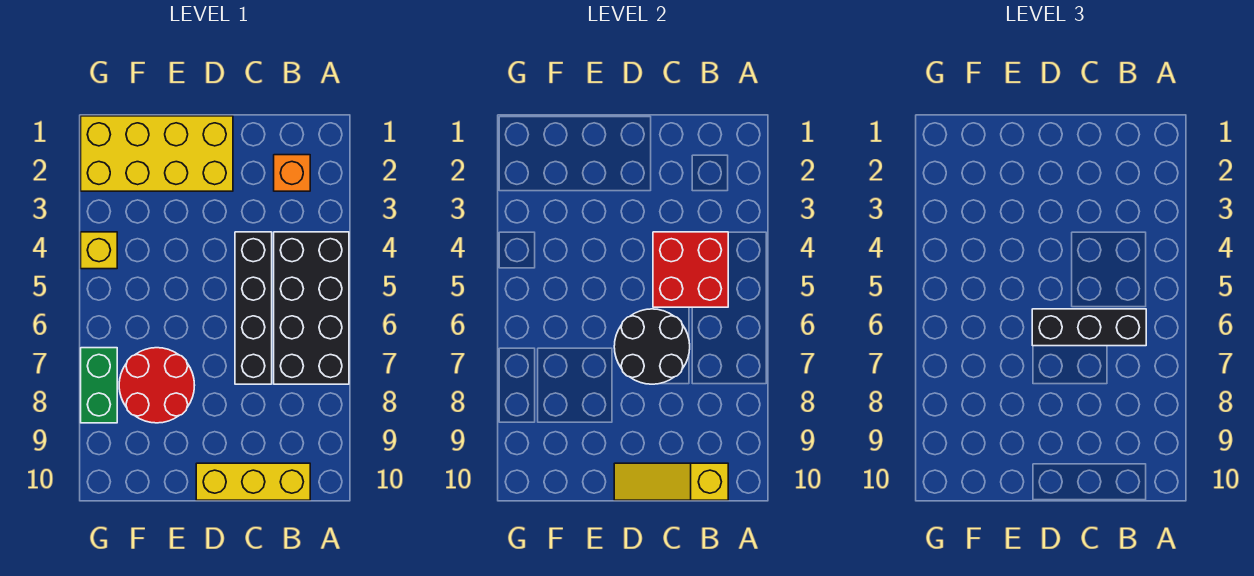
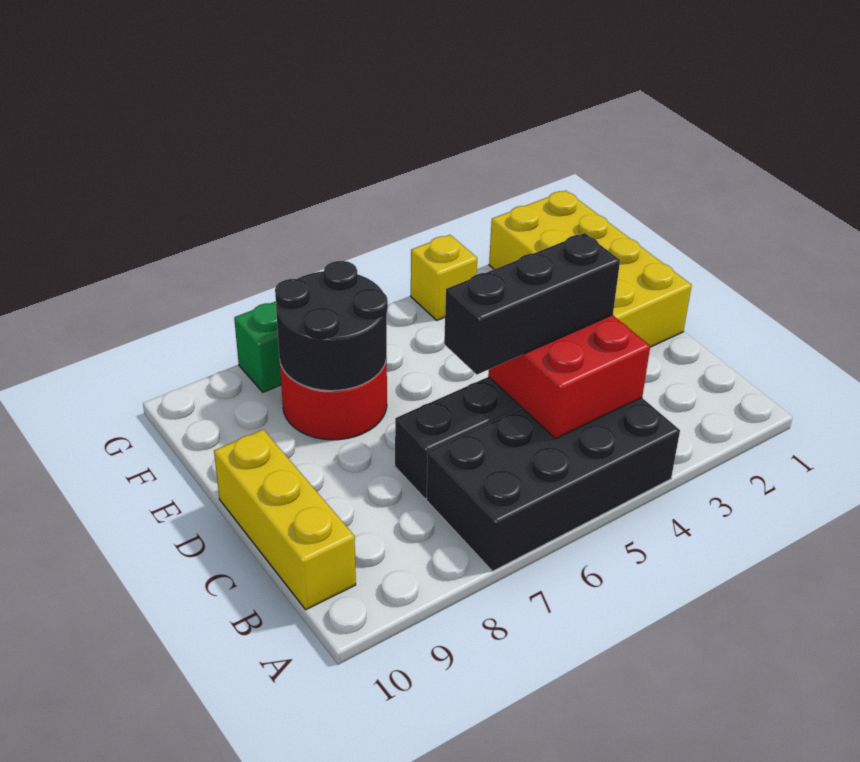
orange 1x1 brick [274,155,310,191] -> none
black 1x3 brick [1032,309,1146,346] -> black 1x3 brick turned to [444,233,620,374]
yellow 1x3 slope [614,463,728,500] -> none
black 2x2 round brick [614,309,690,384] -> black 2x2 round brick moved to [275,261,388,391]

